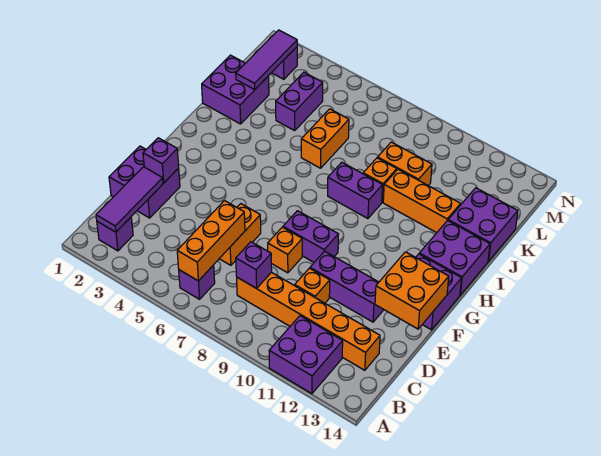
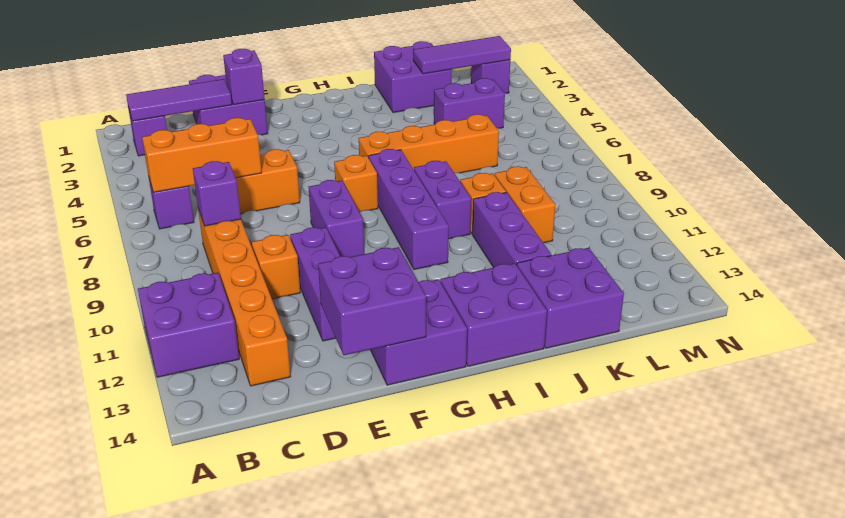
orange 1x1 brick [268,227,302,273] -> orange 1x1 brick moved to [334,155,378,212]
orange 2x2 brick [375,252,449,329] -> purple 2x2 brick [318,247,426,355]
none -> purple 1x4 brick [369,149,449,269]
orange 1x2 brick [301,109,349,168] -> orange 1x4 brick [359,114,499,173]
orange 1x3 brick [383,169,461,233] -> purple 1x3 brick [472,192,551,268]

